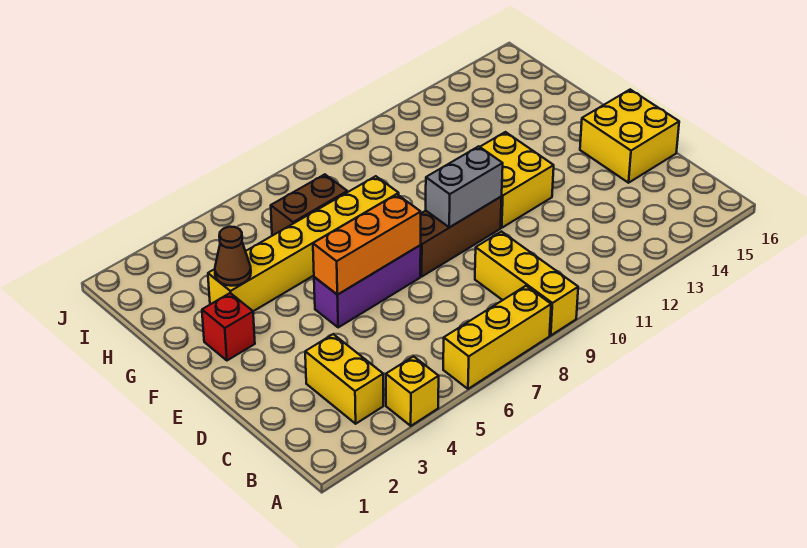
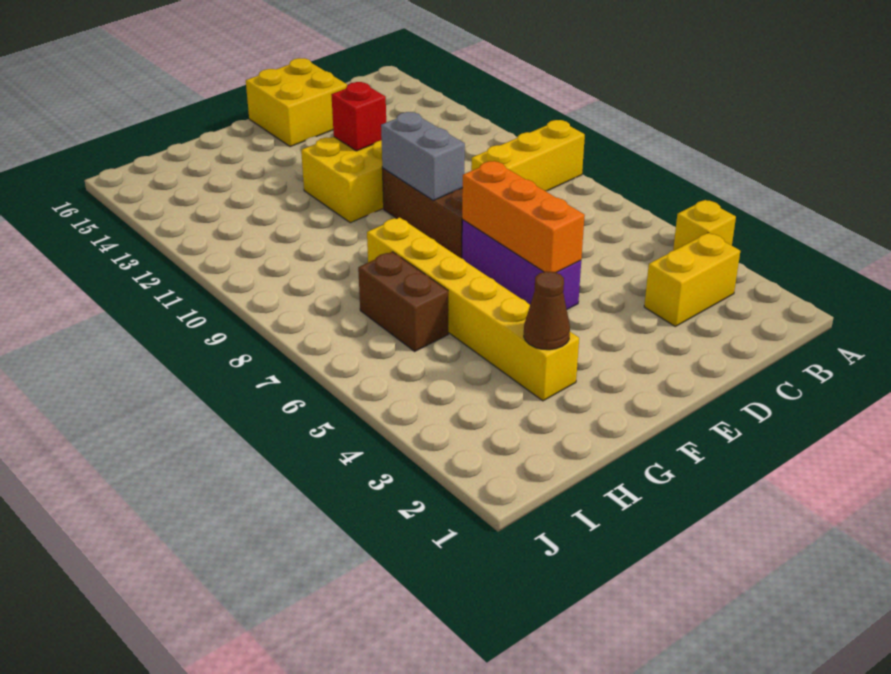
yellow 1x3 brick [443,286,551,389] -> none
red 1x1 brick [202,293,255,360] -> red 1x1 brick moved to [331,82,386,151]

